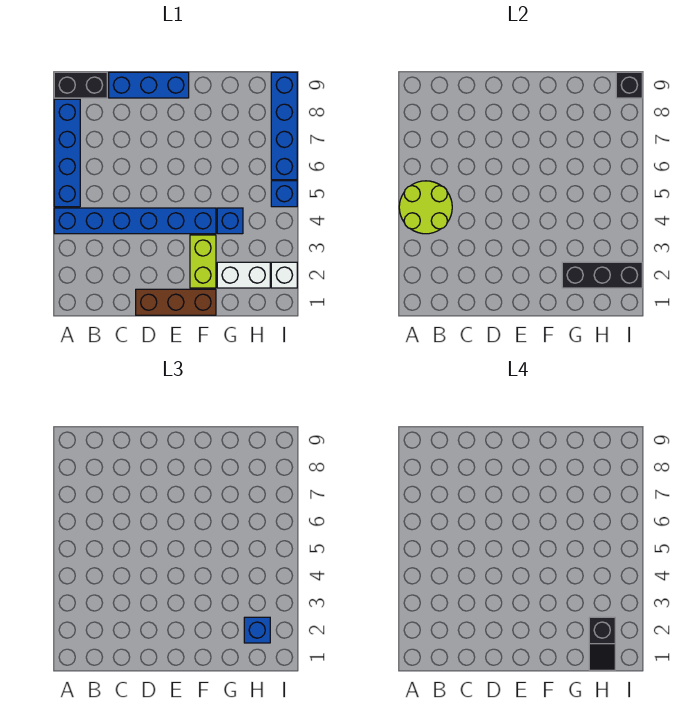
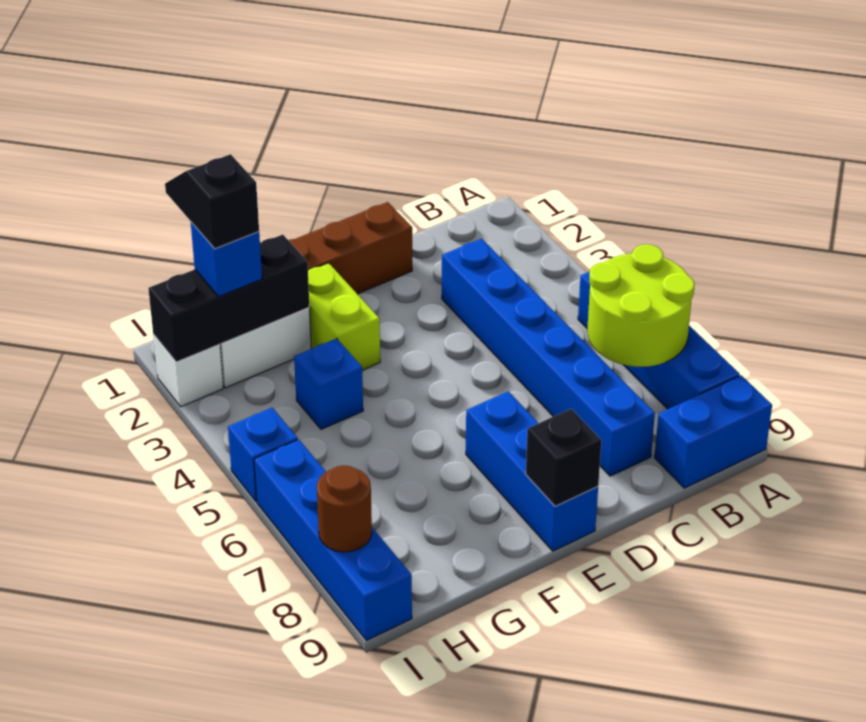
blue 1x6 brick [54,208,216,234] -> blue 1x6 brick turned to [442,239,655,476]
lime 2x2 round brick [399,181,452,234] -> lime 2x2 round brick moved to [587,244,695,367]
black 1x2 brick [54,72,107,98] -> blue 1x2 brick [654,375,772,488]
blue 1x3 brick [109,72,189,98] -> blue 1x3 brick turned to [466,391,598,551]
none -> brown 1x1 round brick [317,465,372,552]
black 1x1 brick [616,72,642,98] -> black 1x1 brick moved to [526,409,602,507]

